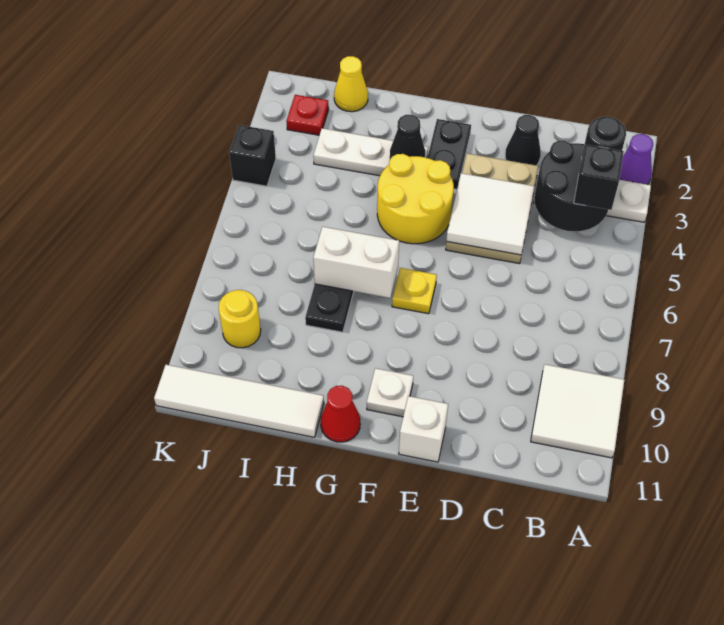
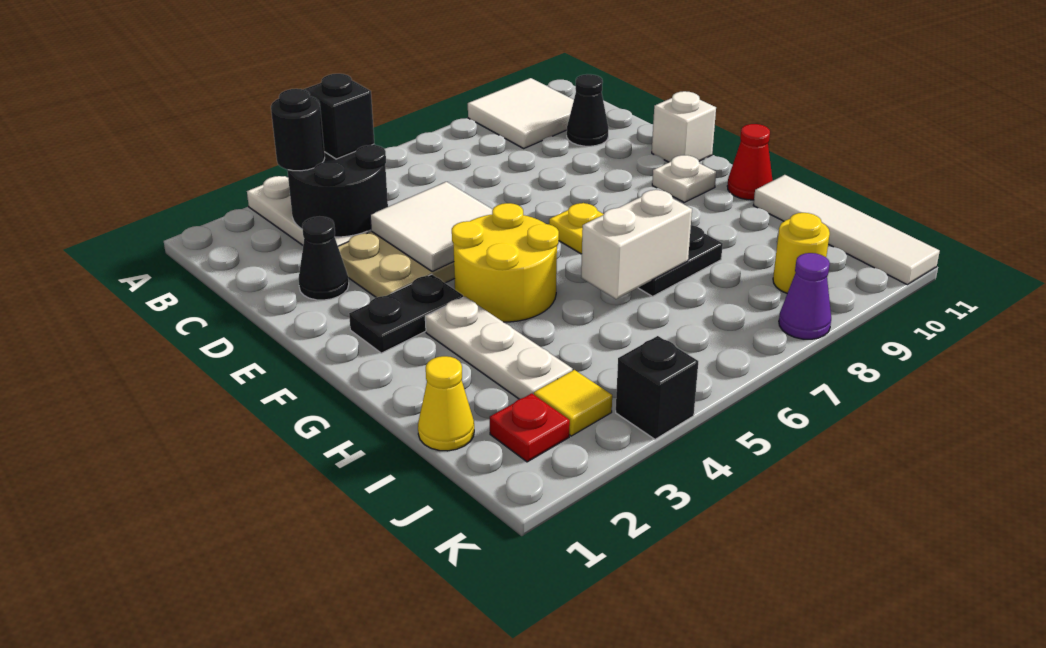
purple 1x1 cone [619,134,653,185] -> purple 1x1 cone moved to [779,253,831,339]
black 1x1 cone [390,115,425,159] -> black 1x1 cone moved to [567,74,609,146]
white 1x2 brick [313,227,399,298] -> white 1x2 brick turned to [581,190,692,299]
none -> yellow 1x1 tile [534,370,612,436]

